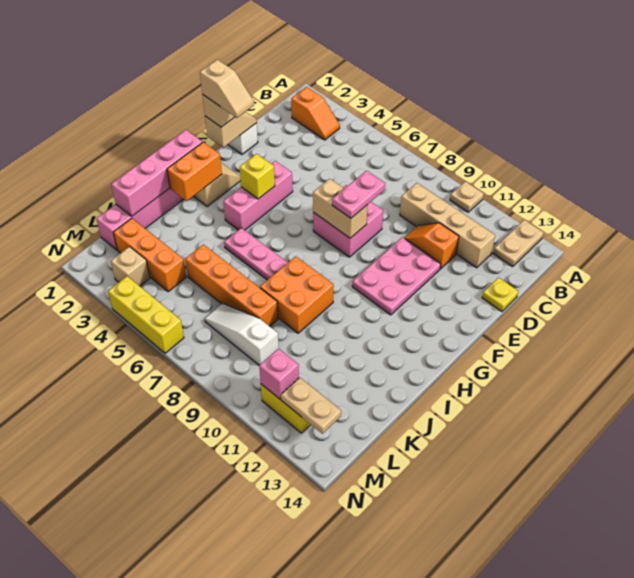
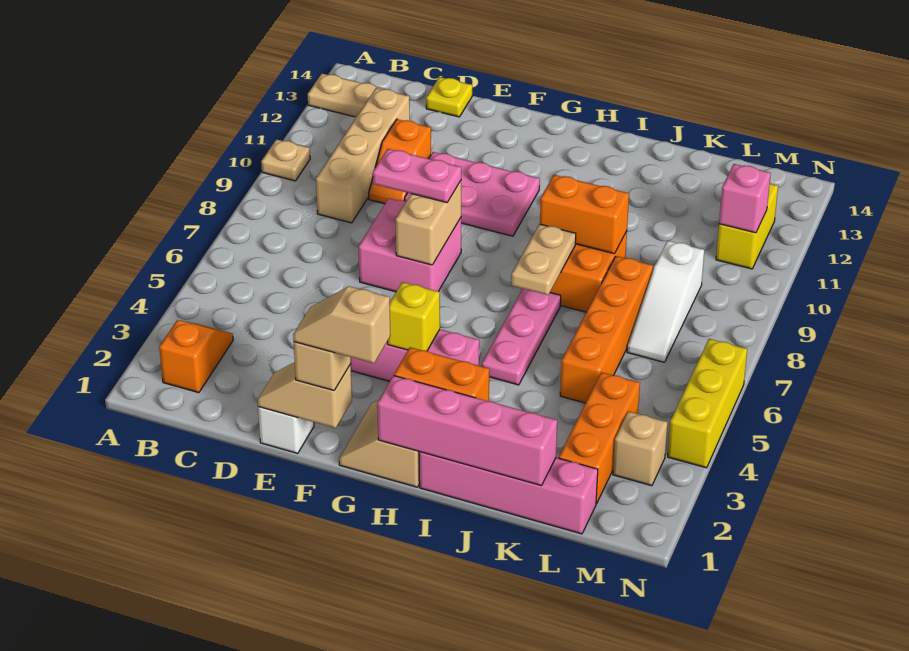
tan 1x2 slope [200,60,254,118] -> tan 1x2 slope turned to [293,286,390,363]
none -> orange 1x2 brick [540,175,629,254]
tan 1x2 plate [281,378,341,434] -> tan 1x2 plate moved to [511,224,576,295]

